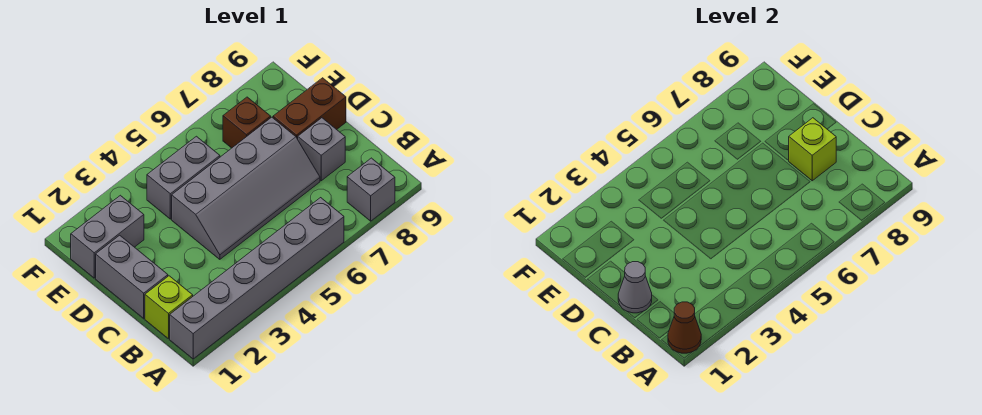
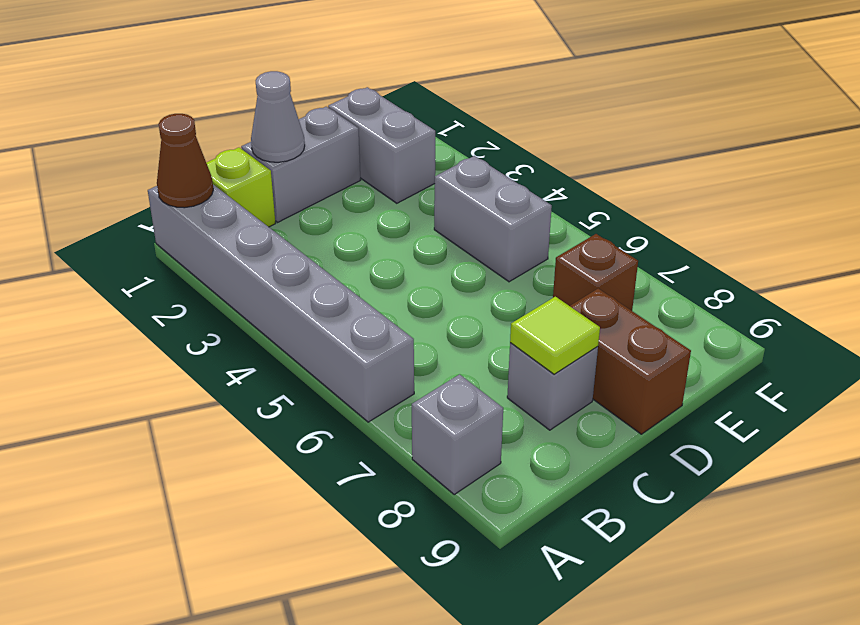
grey 2x4 slope [172,117,320,259] -> none
lime 1x1 brick [789,118,836,181] -> lime 1x1 tile [510,297,600,374]

